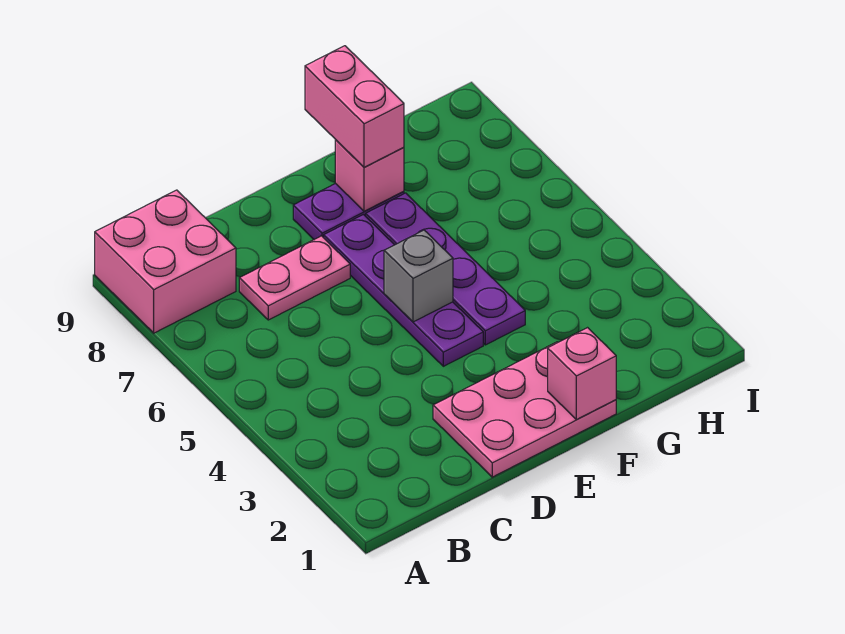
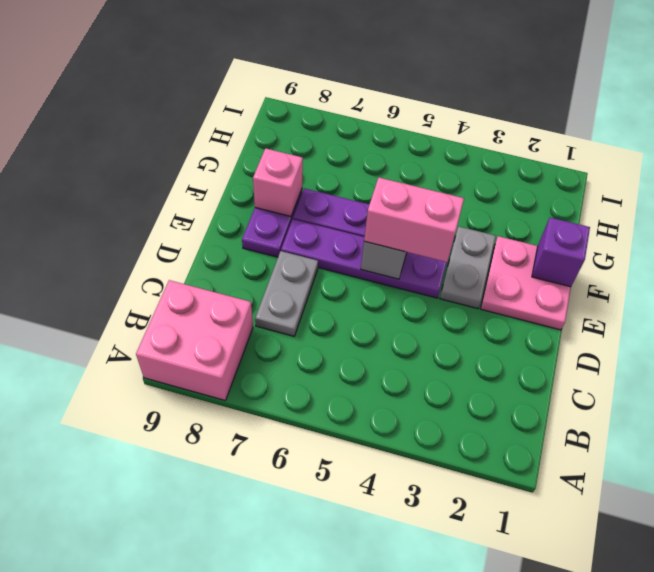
pink 1x2 plate [239,236,350,320] -> grey 1x2 plate [255,251,318,336]
pink 2x3 plate [433,342,616,477] -> pink 2x2 plate [480,236,571,330]
none -> grey 1x2 plate [440,226,496,309]
pink 1x1 brick [548,328,616,420] -> purple 1x1 brick [532,217,590,287]
pink 1x2 brick [305,46,404,167] -> pink 1x2 brick moved to [364,178,464,262]

